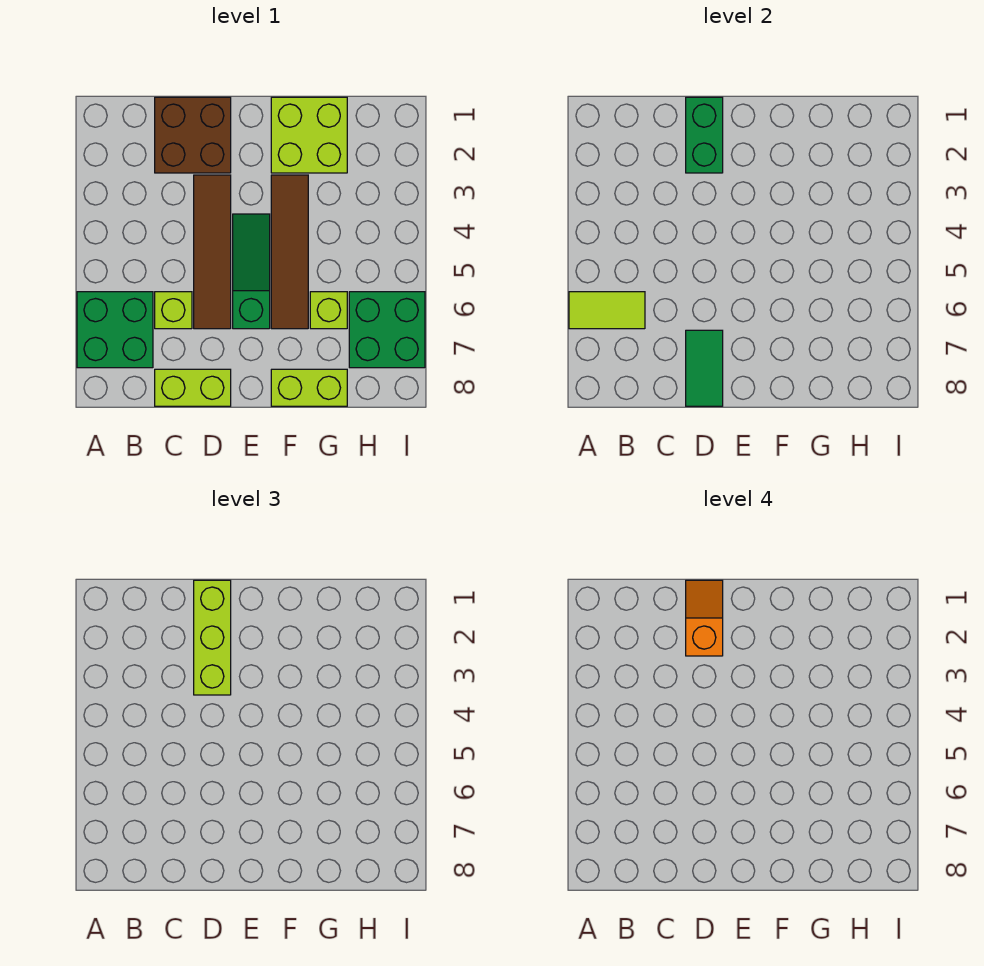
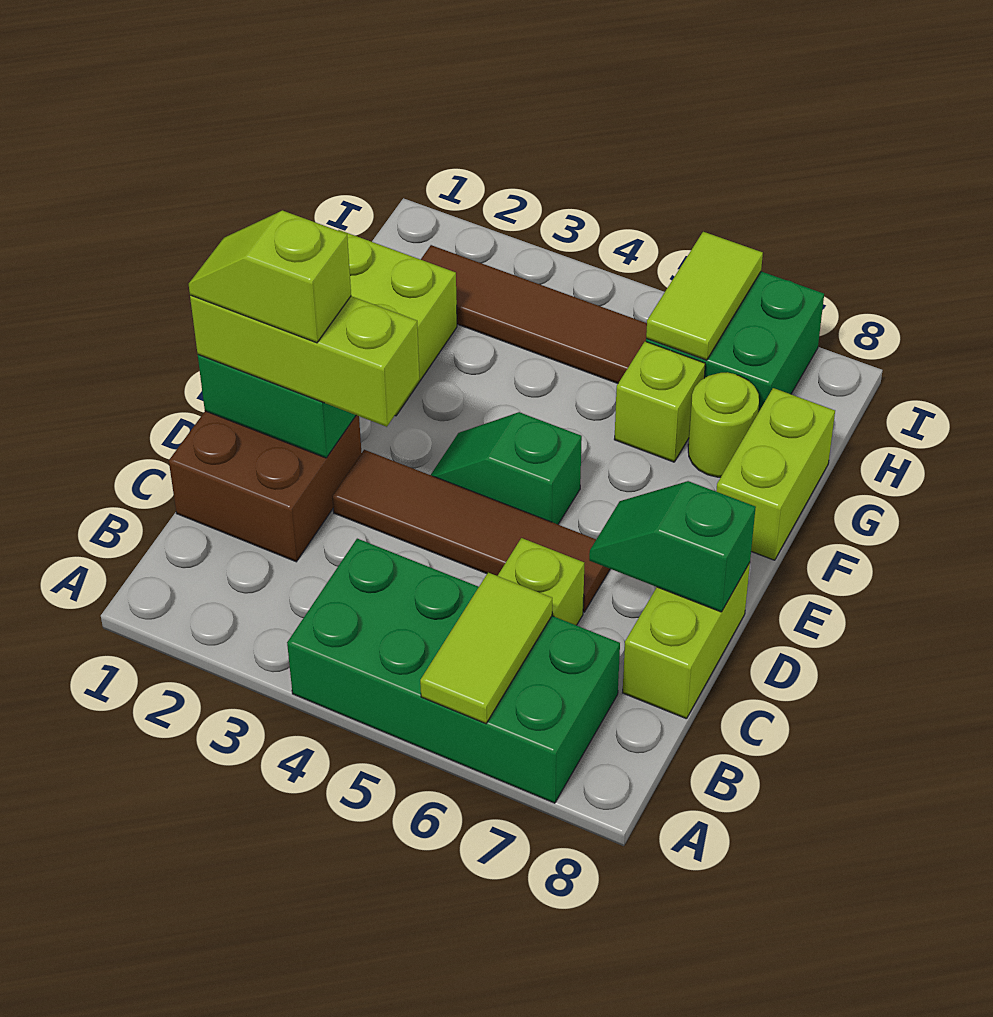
green 2x2 brick [77,292,153,368] -> green 2x4 brick [287,539,620,803]
orange 1x2 slope [686,580,723,656] -> lime 1x2 slope [189,210,351,343]
green 1x2 tile [686,330,723,406] -> green 1x2 slope [589,481,756,612]
green 1x3 slope [233,214,270,329] -> green 1x2 slope [431,412,582,524]
brown 1x4 tile [271,175,308,329] -> brown 1x4 tile moved to [421,245,647,383]
none -> lime 1x1 round brick [688,372,759,477]
none -> lime 1x2 tile [646,232,763,360]

